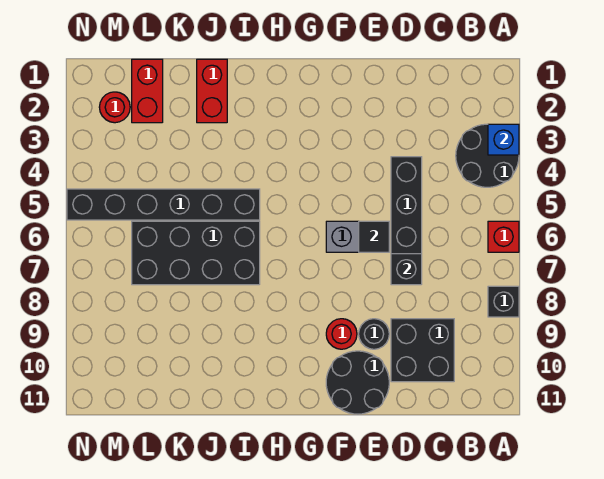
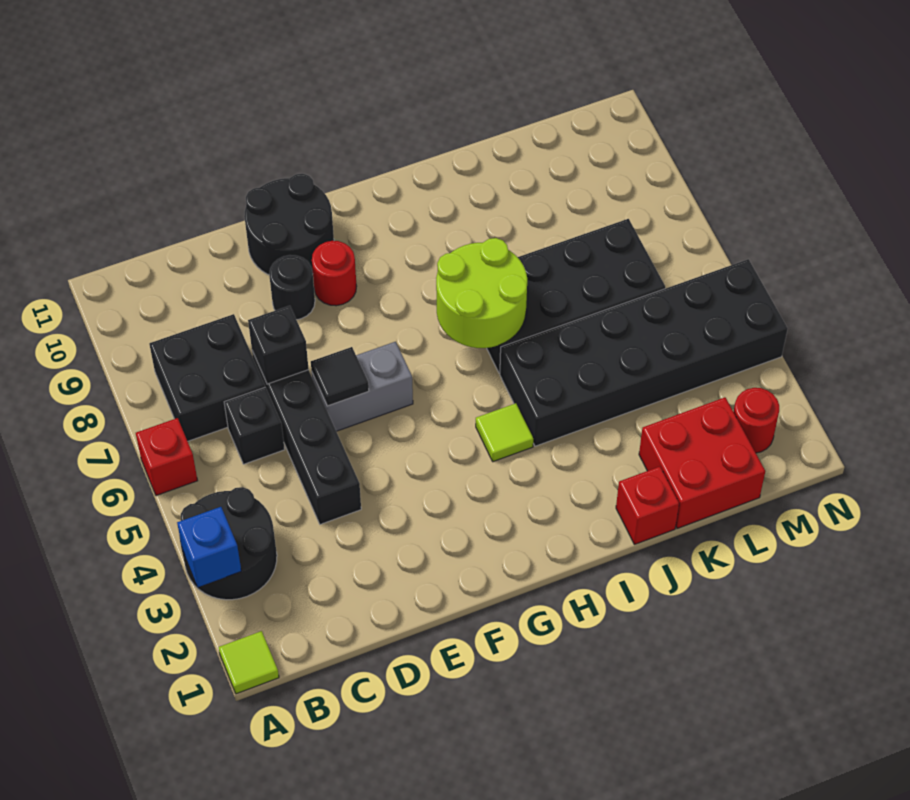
none -> lime 1x1 tile [218,631,279,694]
black 1x1 brick [488,286,519,317] -> black 1x1 brick moved to [224,387,285,464]
black 2x2 brick [391,319,454,382] -> black 2x2 brick moved to [149,314,265,441]
none -> lime 1x1 tile [476,403,533,462]
none -> lime 2x2 round brick [436,238,527,348]
black 1x6 brick [67,189,260,220] -> black 2x6 brick [500,259,788,446]
red 1x2 brick [197,59,227,123] -> red 1x1 brick [616,467,679,544]
red 1x2 brick [132,59,163,123] -> red 2x2 brick [639,397,765,528]

